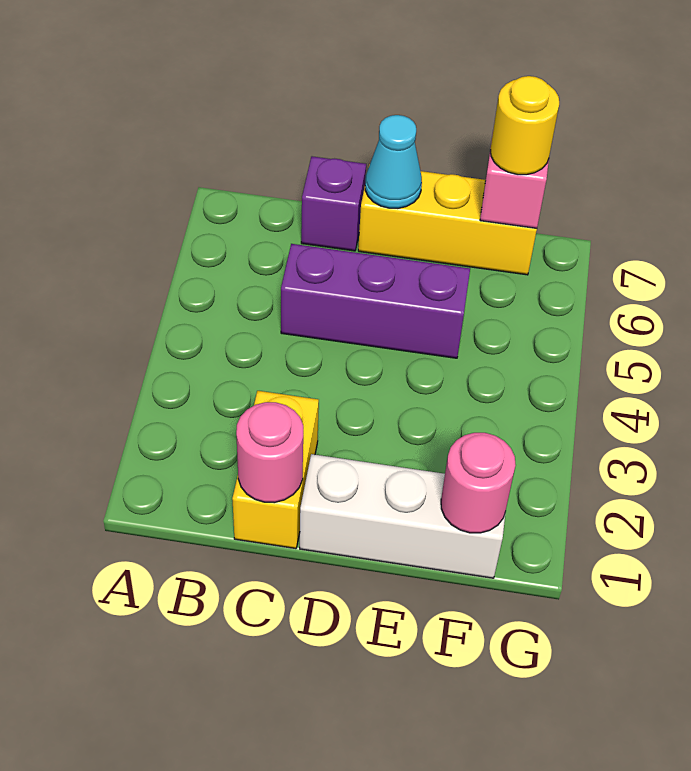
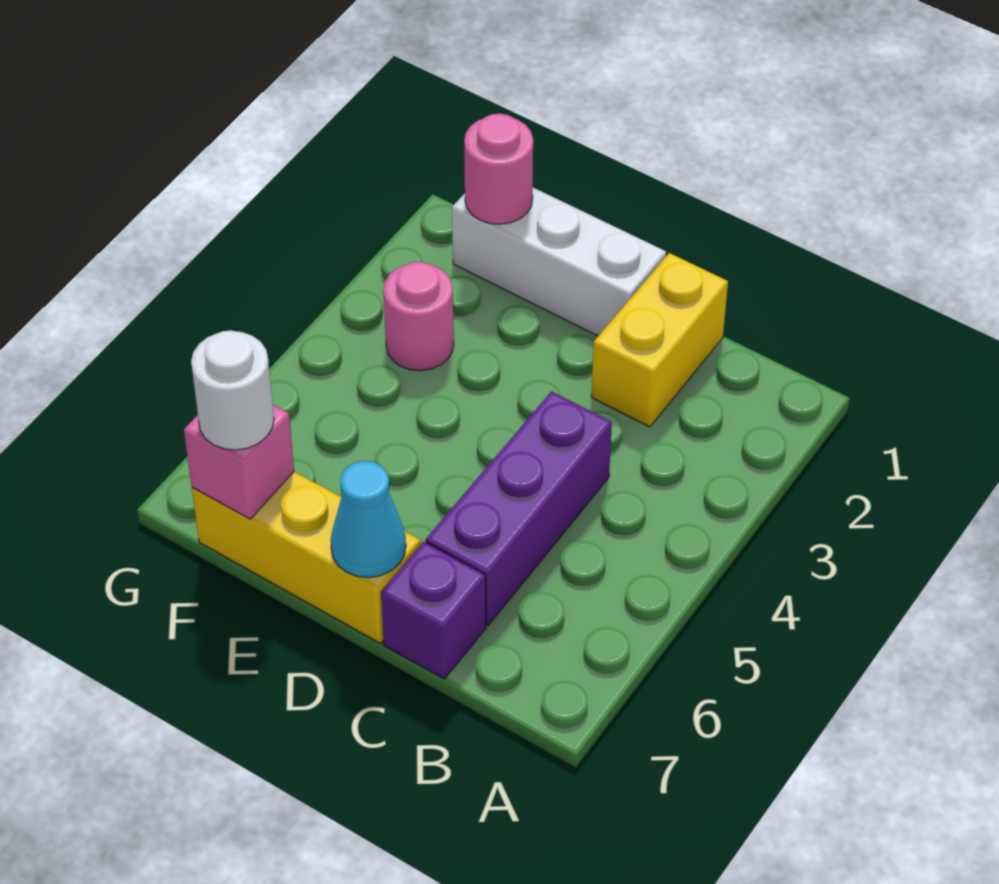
pink 1x1 round brick [236,402,303,503] -> pink 1x1 round brick moved to [383,262,454,371]
purple 1x3 brick [281,244,470,358] -> purple 1x3 brick turned to [426,391,612,626]
yellow 1x1 round brick [490,76,559,175] -> white 1x1 round brick [191,331,274,450]

